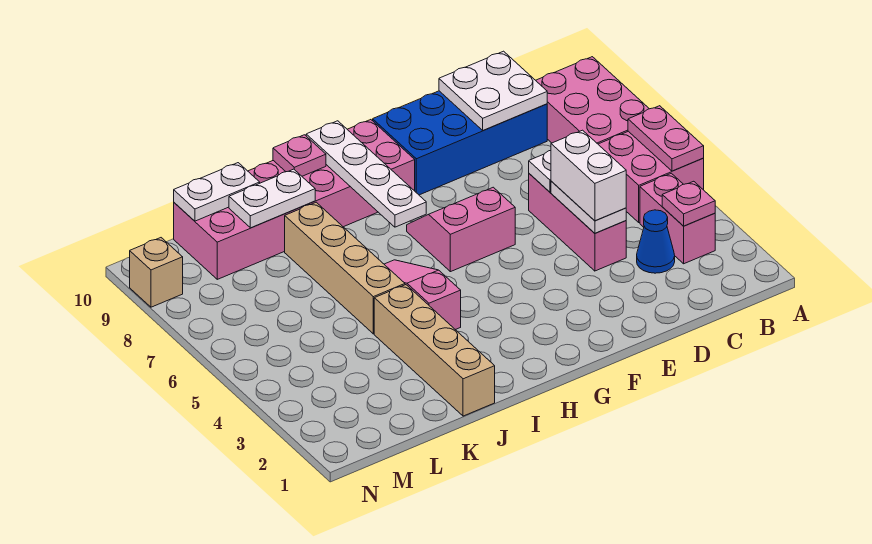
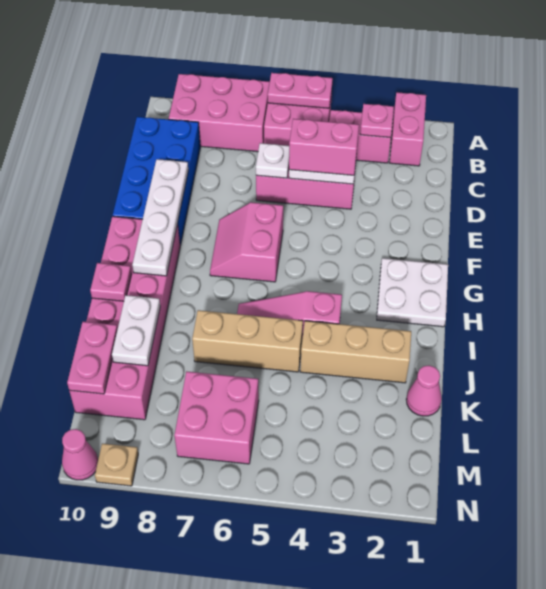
none -> pink 1x2 brick [390,92,426,166]
blue 1x1 cone [637,210,675,273] -> none
white 2x2 plate [439,51,547,130] -> white 2x2 plate moved to [377,258,448,327]
white 1x2 brick [551,130,626,221] -> pink 1x2 brick [289,119,359,175]
white 1x4 plate [306,121,426,227] -> white 1x4 plate turned to [132,159,188,276]
tan 1x4 brick [374,285,495,416] -> tan 1x3 brick [300,321,411,383]
tan 1x4 brick [285,202,405,334] -> tan 1x3 brick [192,310,303,372]
none -> pink 1x1 cone [406,365,442,416]
white 1x2 plate [174,163,260,221] -> pink 1x2 plate [67,322,118,394]
none -> pink 2x2 brick [174,371,259,464]
tan 1x1 brick [130,238,183,307] -> tan 1x1 plate [95,444,138,486]
none -> pink 1x1 cone [62,429,98,480]

